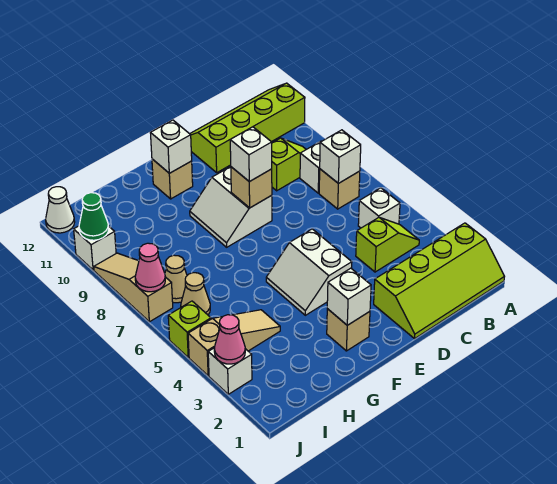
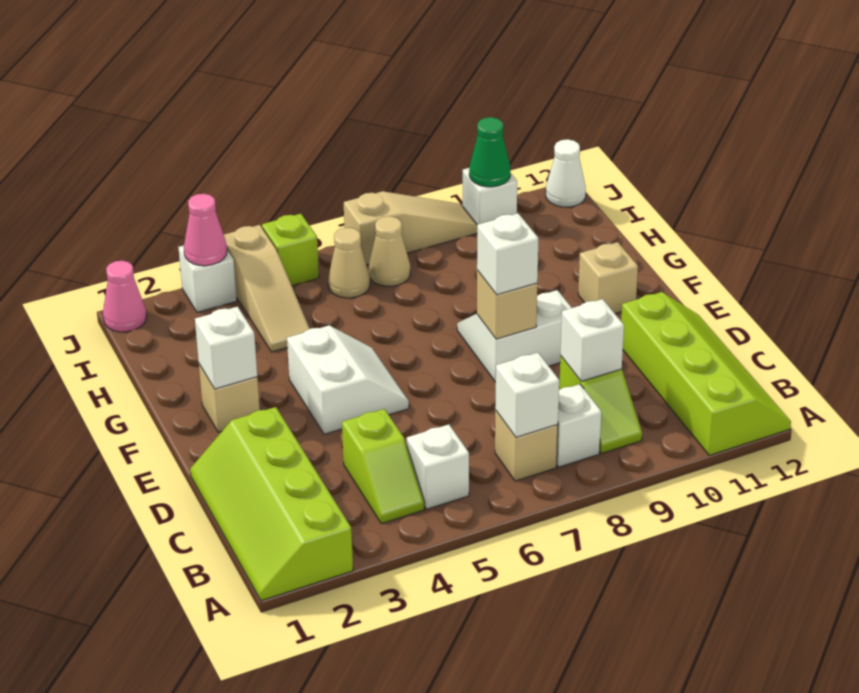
white 2x2 slope [266,229,352,315] -> white 2x2 slope turned to [287,326,409,434]
white 1x1 brick [151,120,192,173] -> white 1x1 brick moved to [560,299,624,381]
pink 1x1 cone [135,243,165,292] -> pink 1x1 cone moved to [103,261,147,332]

